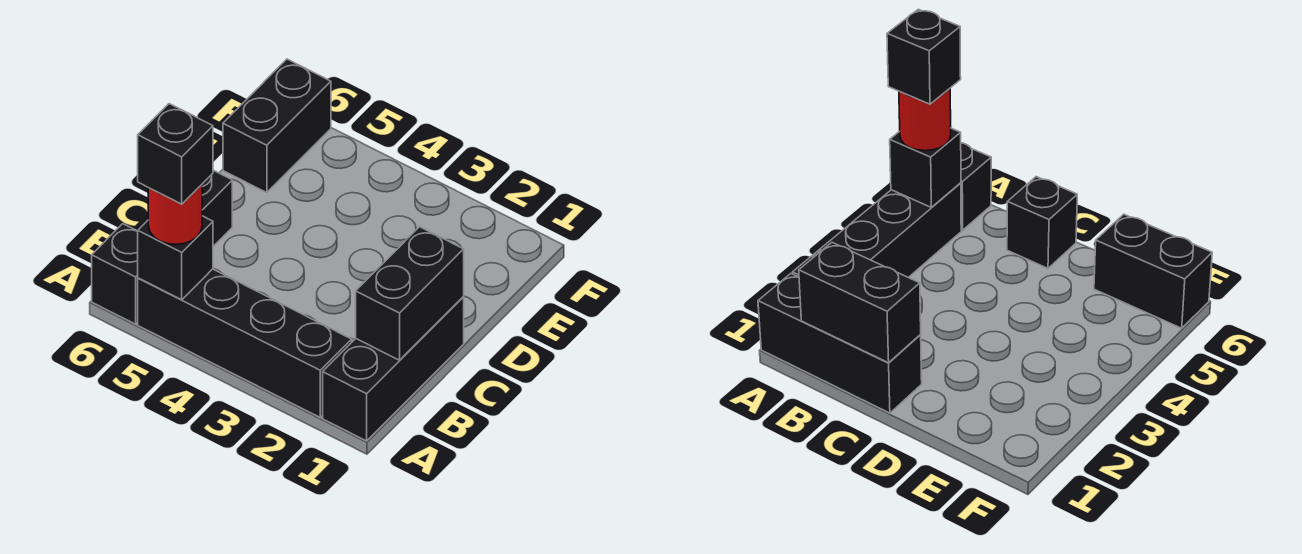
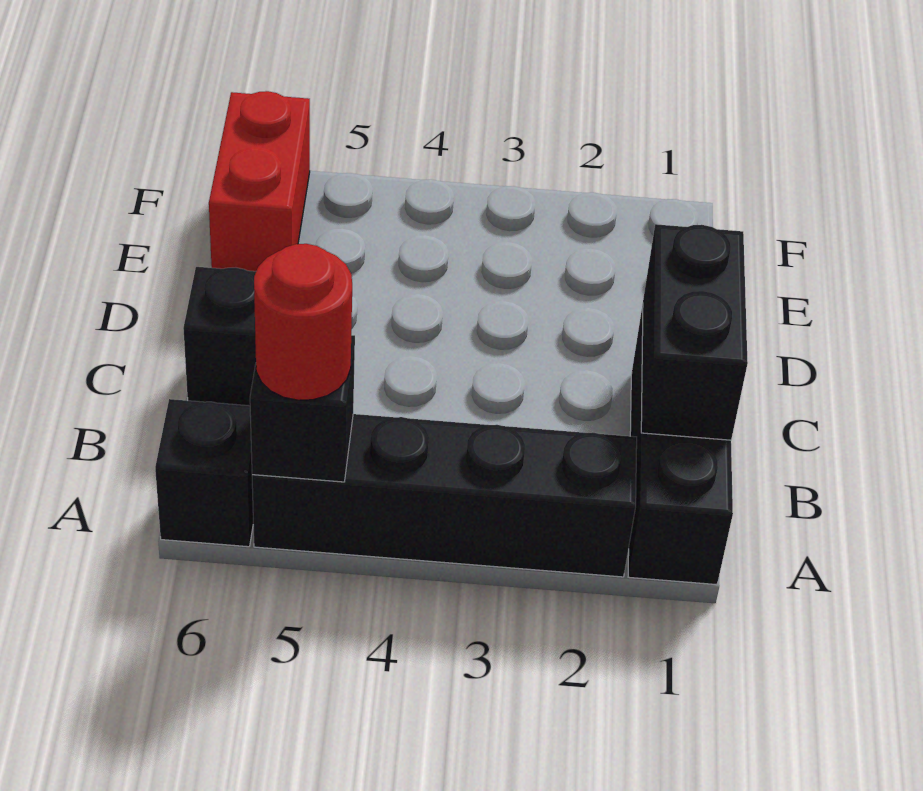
black 1x1 brick [138,104,213,204] -> none
black 1x2 brick [223,59,331,193] -> red 1x2 brick [209,91,310,271]

